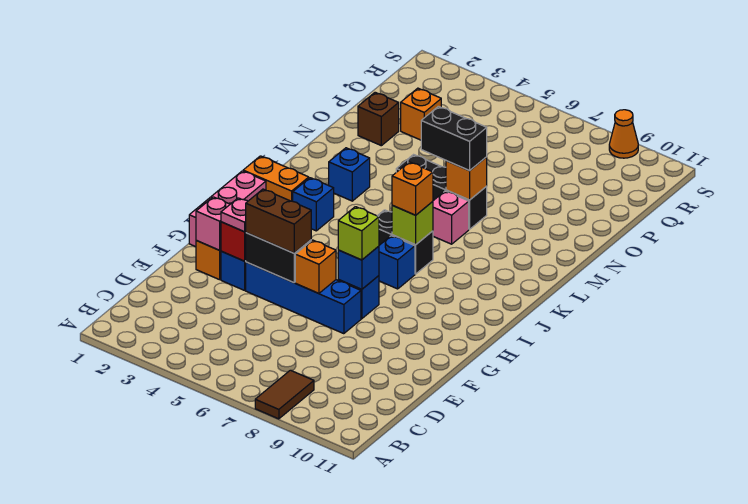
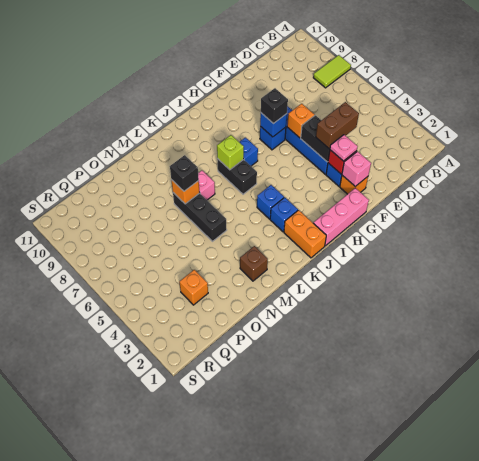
brown 1x2 tile [255,370,314,419] -> lime 1x2 tile [313,55,351,88]
brown 1x2 brick [246,189,311,253] -> brown 1x2 brick turned to [316,102,359,149]
lime 1x1 brick [338,207,379,260] -> black 1x1 brick [261,88,288,124]
orange 1x1 brick [392,162,433,215] -> none
blue 1x1 brick [329,148,370,201] -> blue 1x1 brick moved to [257,185,284,219]
black 1x2 brick [421,106,487,171] -> black 1x1 brick [170,155,199,191]
brown 1x1 brick [358,92,399,146] -> brown 1x1 brick moved to [240,246,268,281]
orange 1x1 cone [609,110,638,158] -> none

